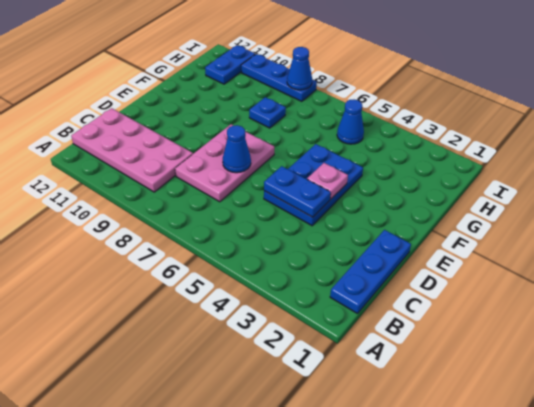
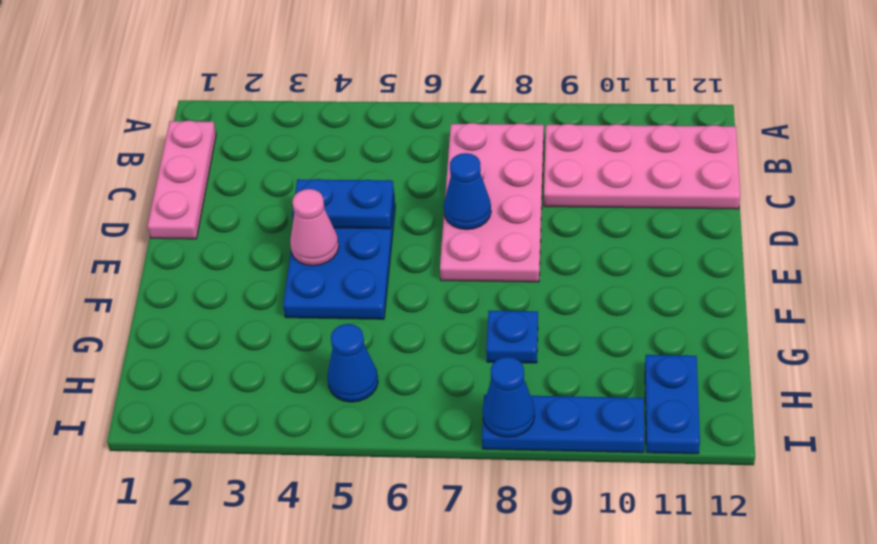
blue 1x3 plate [330,230,411,314] -> pink 1x3 plate [148,121,216,239]
pink 2x3 plate [175,124,274,202] -> pink 2x4 plate [440,123,544,282]
pink 1x1 plate [307,163,348,199] -> pink 1x1 cone [290,189,339,266]

